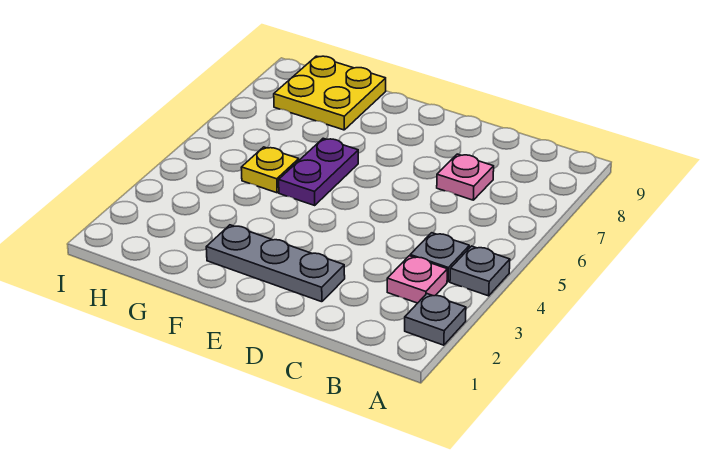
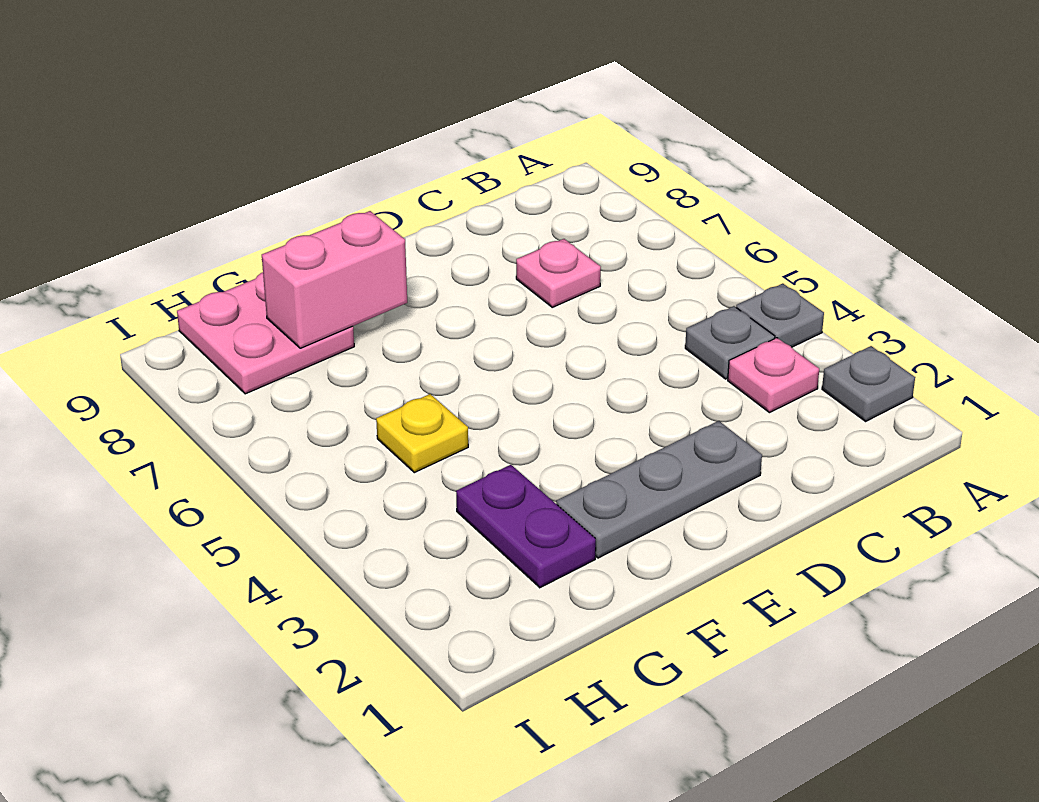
purple 1x2 plate [279,138,358,205] -> purple 1x2 plate moved to [456,465,596,588]
none -> pink 1x2 brick [262,211,407,348]
yellow 2x2 plate [274,56,386,130] -> pink 2x2 plate [177,272,354,394]

